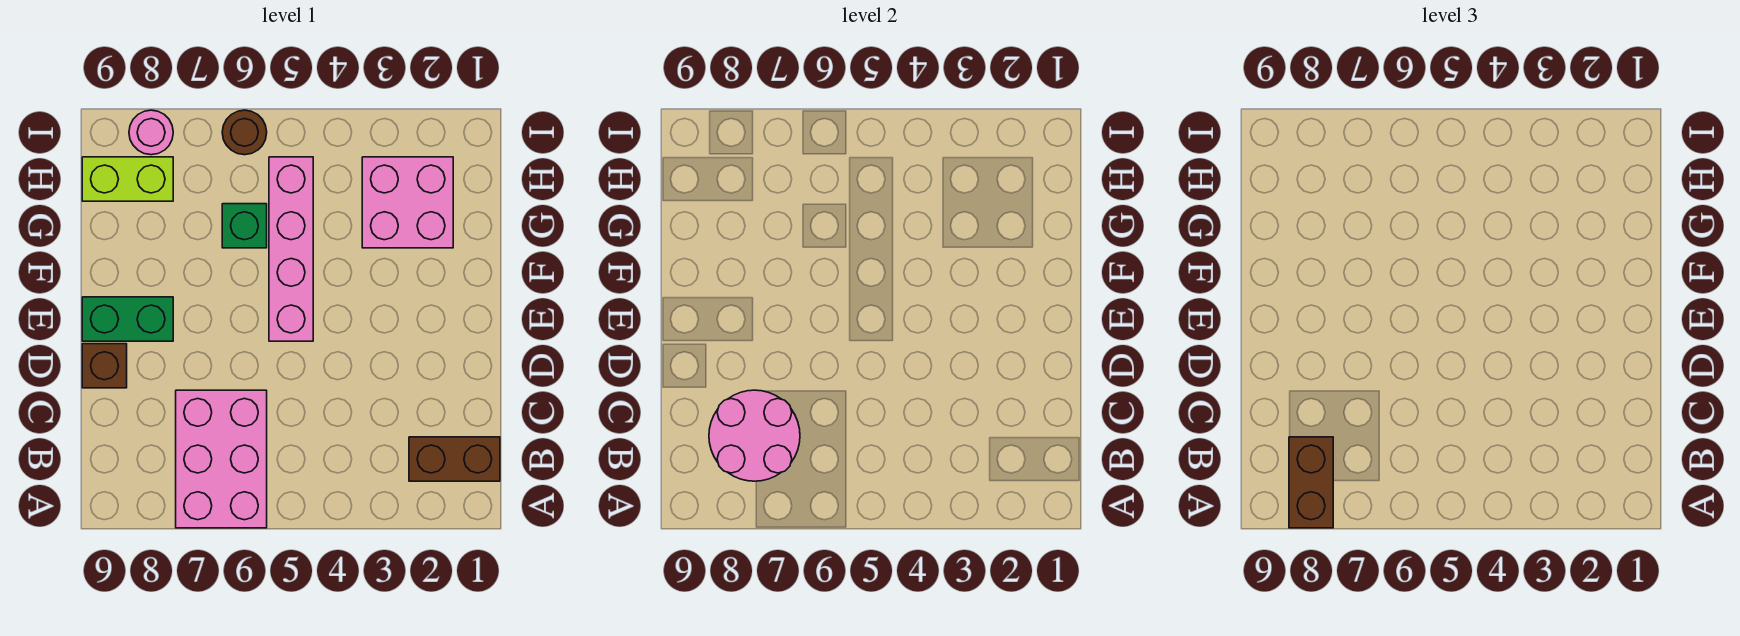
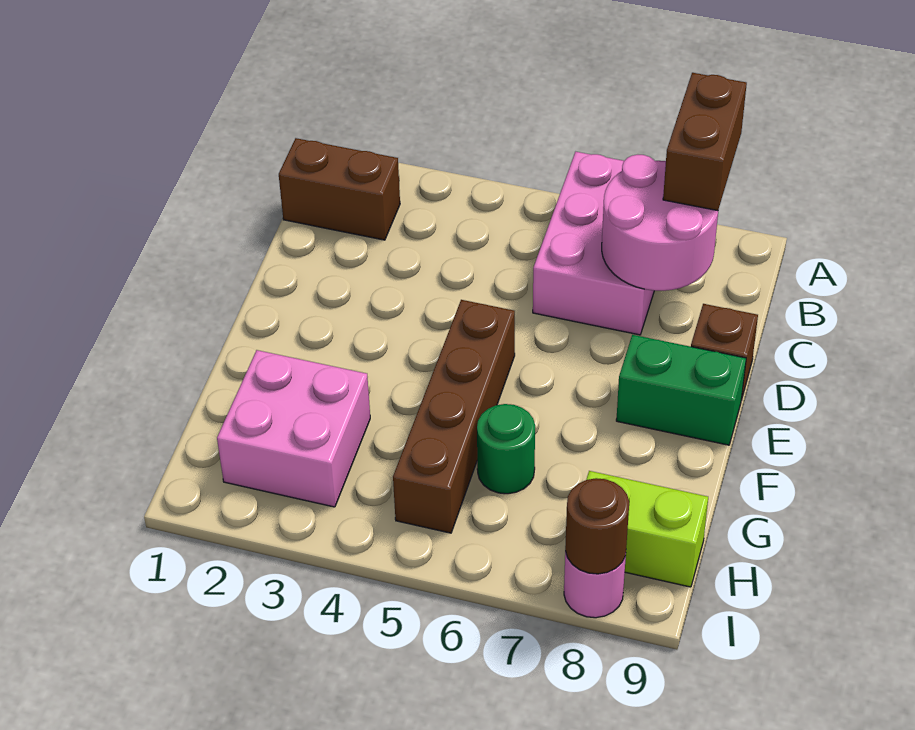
pink 1x4 brick [269,157,313,341] -> brown 1x4 brick [393,300,515,533]
green 1x1 brick [222,204,267,248] -> green 1x1 round brick [477,404,535,494]
brown 1x1 round brick [222,110,267,155] -> brown 1x1 round brick moved to [565,478,629,574]

